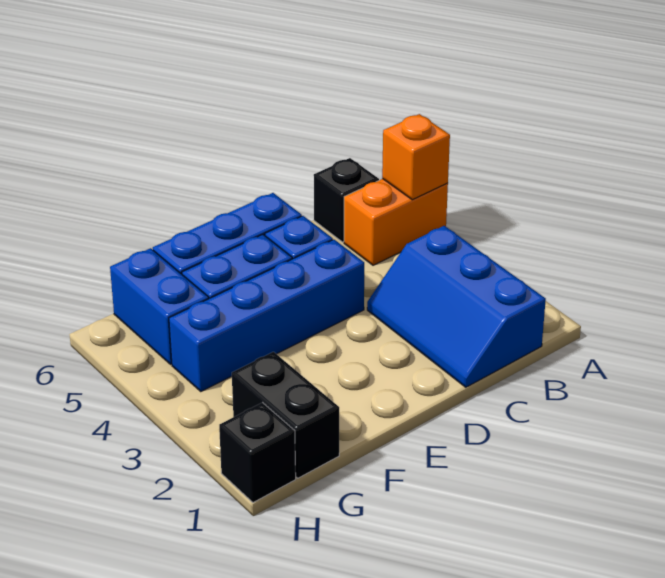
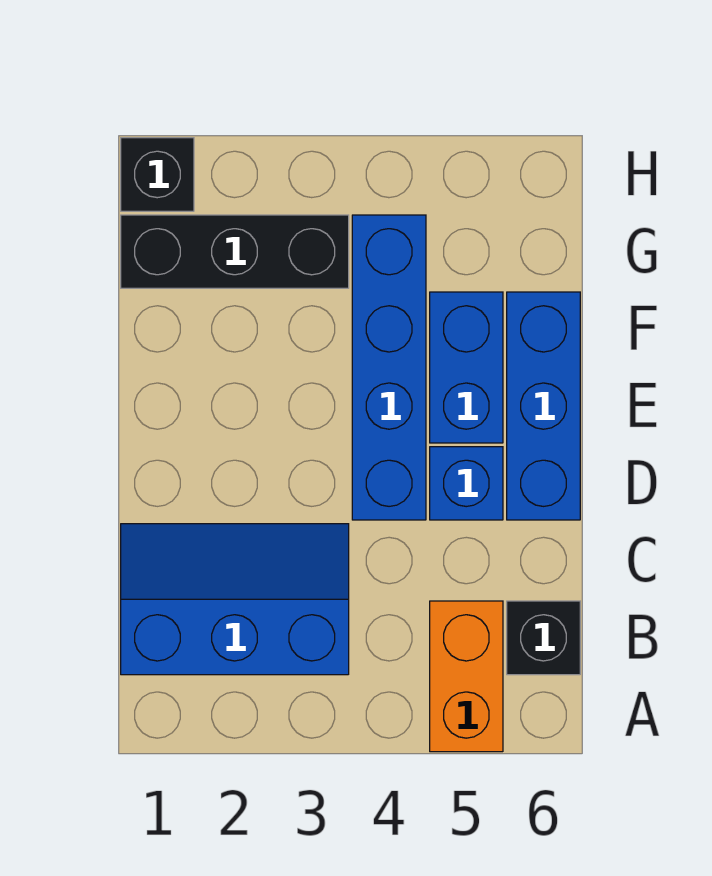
orange 1x1 brick [382,114,450,200] -> none
black 1x2 brick [232,352,339,478] -> black 1x3 brick [121,215,349,288]
blue 1x2 brick [110,248,209,365] -> none

